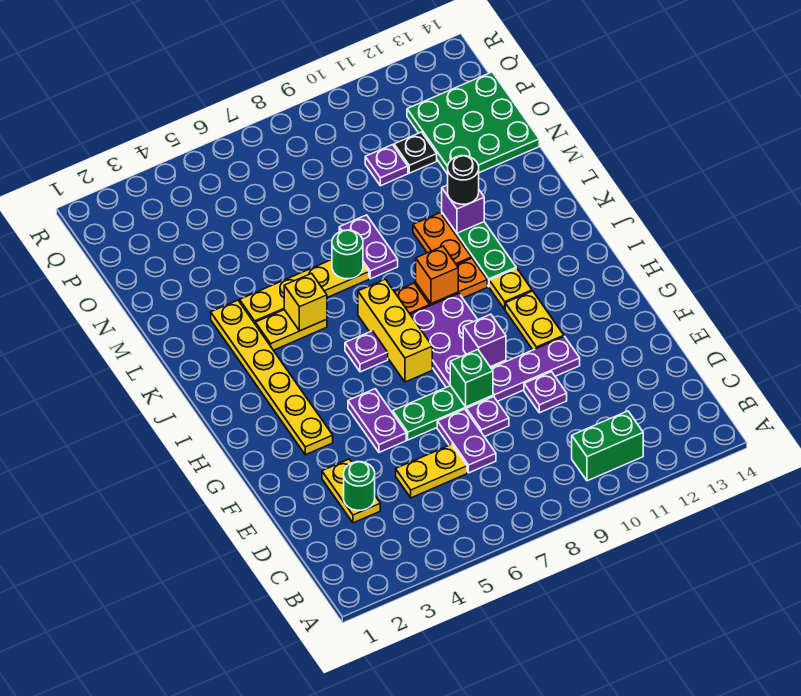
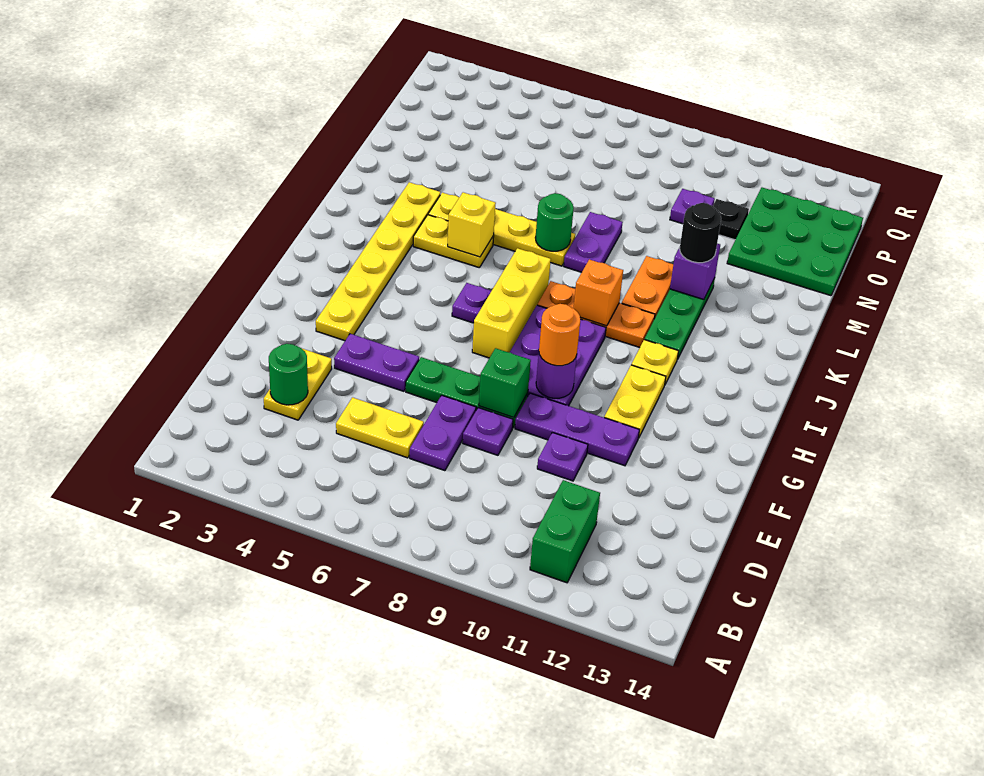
green 1x2 brick [572,411,643,481] -> green 1x2 brick turned to [530,480,600,583]
purple 1x2 plate [348,389,406,452] -> purple 1x2 plate turned to [334,334,419,391]
purple 1x1 brick [463,314,506,367] -> purple 1x1 round brick [536,355,577,398]
none -> orange 1x1 round brick [539,304,580,366]

